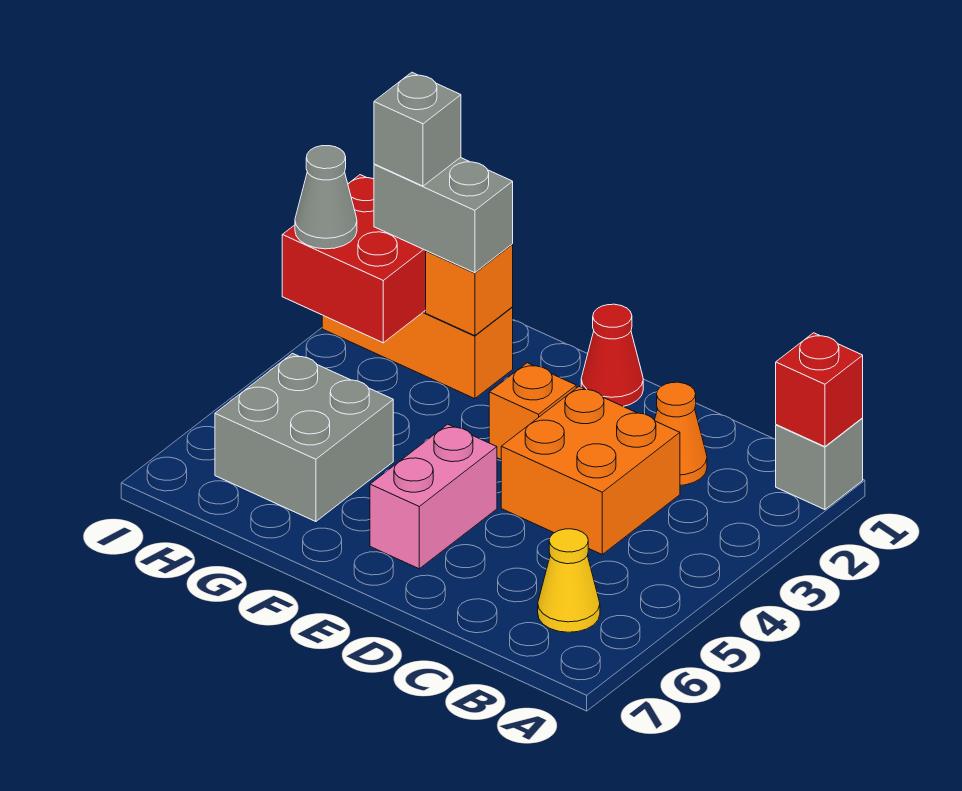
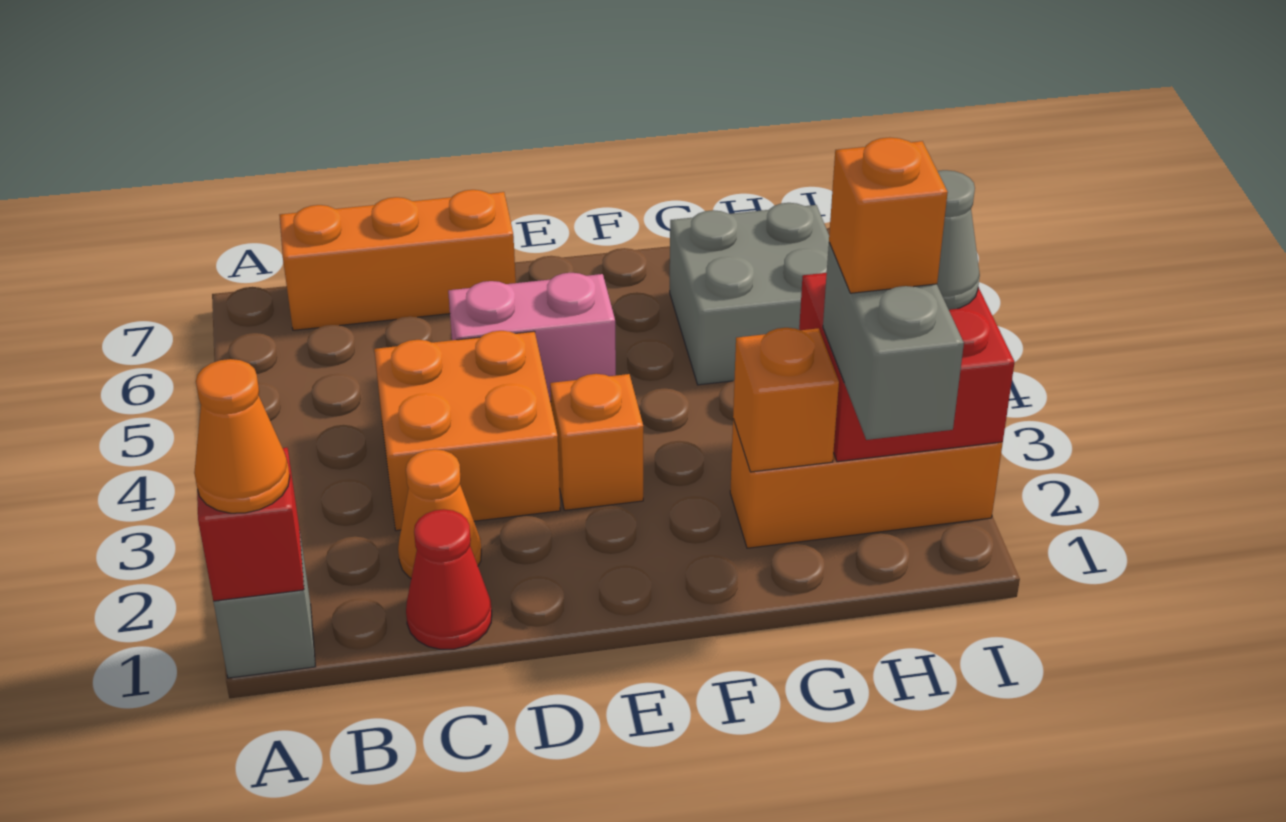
none -> orange 1x1 cone [194,359,290,513]
yellow 1x1 cone [538,529,600,632] -> none
none -> orange 1x3 brick [279,190,516,330]
red 1x1 cone [581,304,643,407] -> red 1x1 cone moved to [406,509,492,649]
pink 1x2 brick [370,424,497,569] -> pink 1x2 brick turned to [448,273,616,402]
grey 1x2 brick [374,157,513,273] -> grey 1x2 brick turned to [823,242,964,440]
grey 1x1 brick [374,72,461,186] -> orange 1x1 brick [829,137,948,293]

